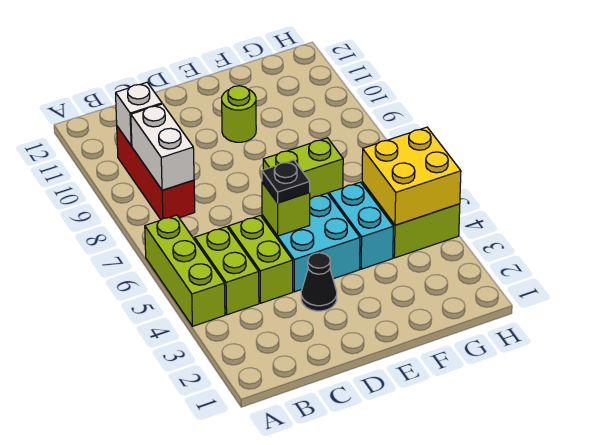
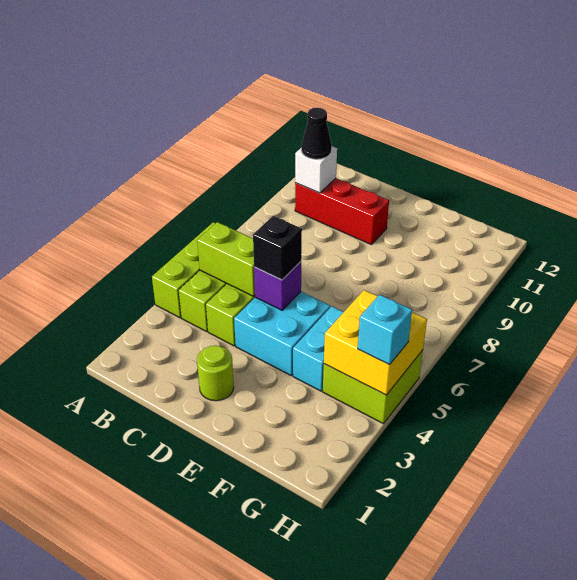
red 1x3 brick [117,126,195,220] -> red 1x3 brick turned to [295,178,389,245]
white 1x2 brick [131,104,194,190] -> none
black 1x1 cone [301,253,337,311] -> black 1x1 cone moved to [301,108,332,159]
lime 1x1 brick [262,182,310,236] -> purple 1x1 brick [254,262,301,310]
black 1x1 plate [262,160,310,203] -> black 1x1 brick [253,216,302,280]
lime 1x2 brick [263,138,343,199] -> lime 1x2 brick moved to [197,222,255,296]
lime 1x1 round brick [222,86,256,142] -> lime 1x1 round brick moved to [197,345,234,401]
none -> cyan 1x1 brick [358,295,412,365]

